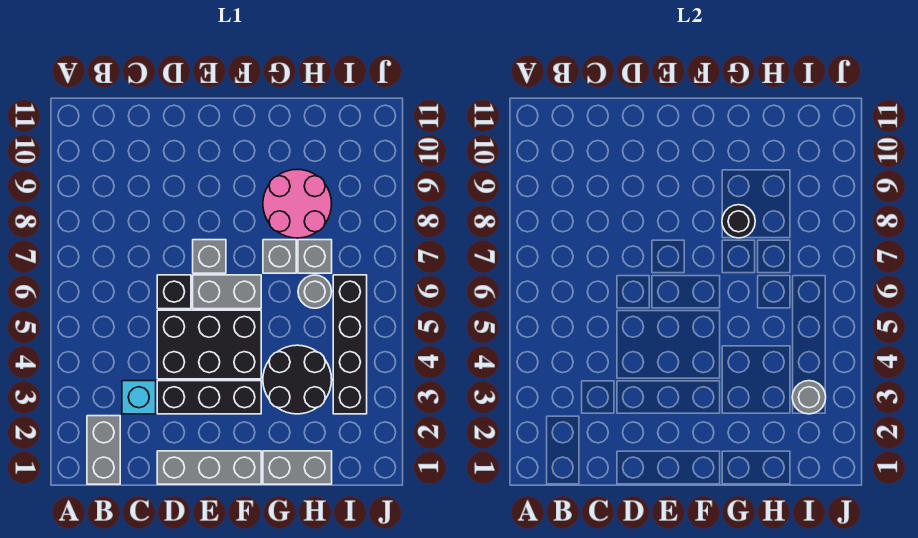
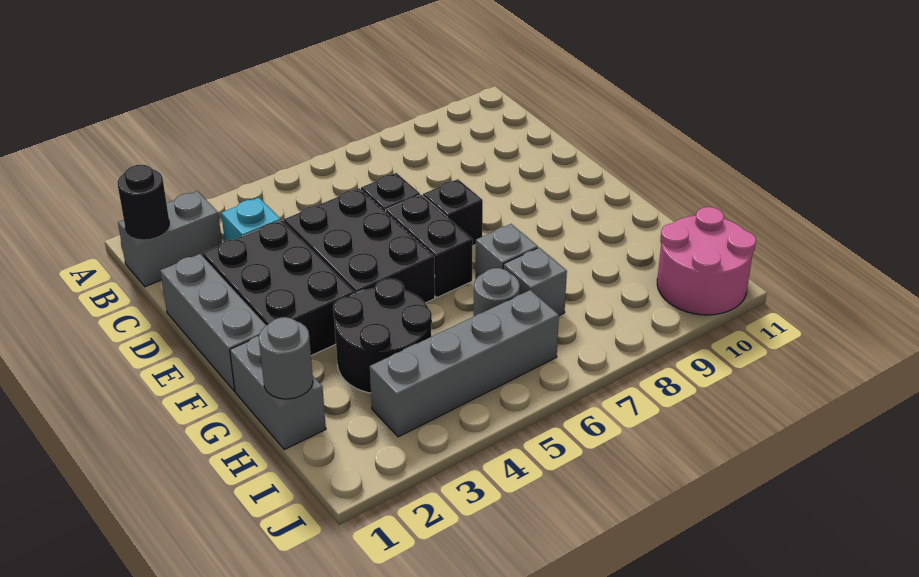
black 1x3 brick [157,381,261,414] -> black 2x3 brick [202,220,355,356]
grey 1x2 brick [193,275,261,309] -> black 1x2 brick [386,195,473,297]
grey 1x1 brick [193,240,226,273] -> black 1x1 brick [423,179,483,246]
pink 2x2 round brick [263,169,332,238] -> pink 2x2 round brick moved to [657,207,756,315]
black 1x1 round brick [722,205,755,238] -> black 1x1 round brick moved to [118,165,169,239]
black 1x4 brick [333,275,367,414] -> grey 1x4 brick [370,290,559,437]
grey 1x1 round brick [792,381,826,414] -> grey 1x1 round brick moved to [259,317,313,399]

